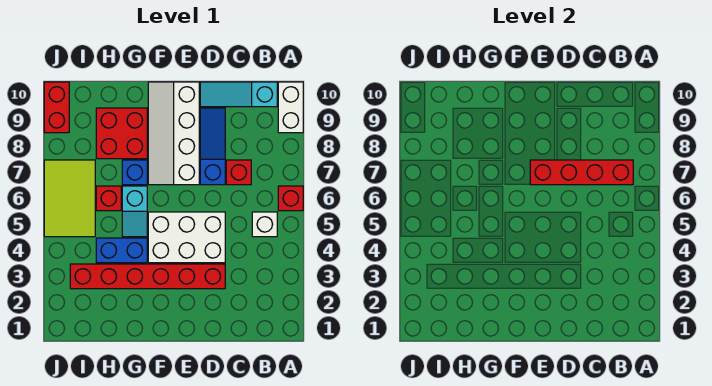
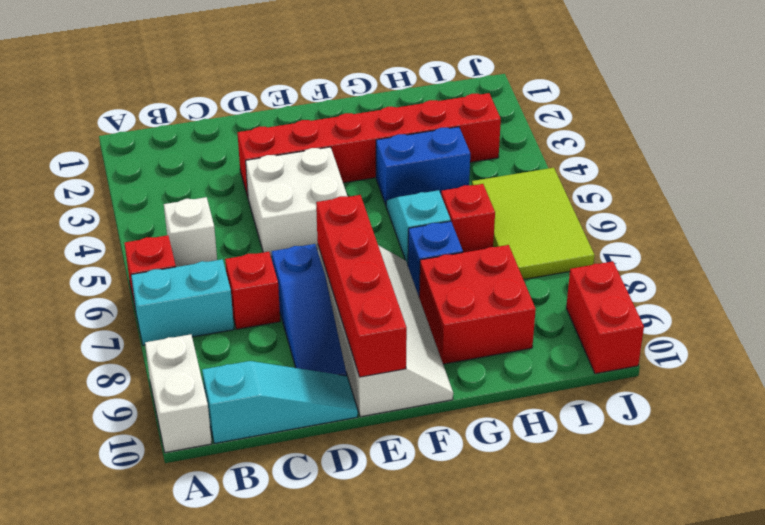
none -> cyan 1x2 brick [131,259,234,345]
red 1x4 brick [530,160,633,185] -> red 1x4 brick turned to [316,195,407,377]
white 2x3 brick [148,212,225,263] -> white 2x2 brick [246,147,348,257]

